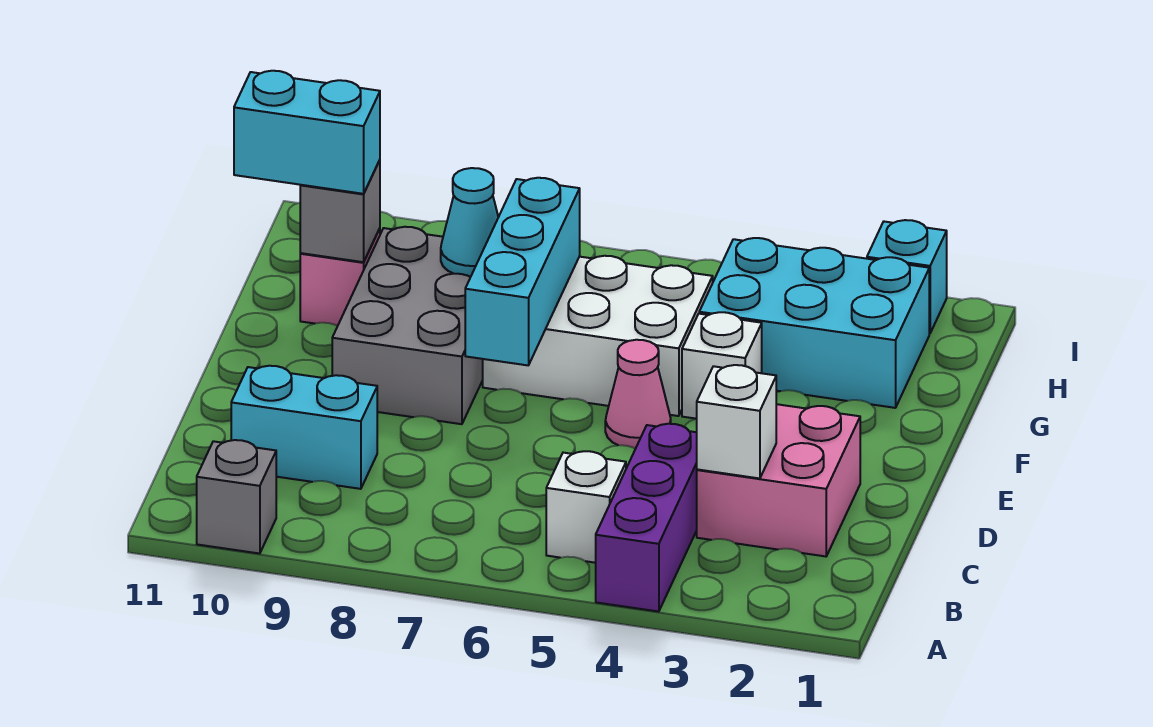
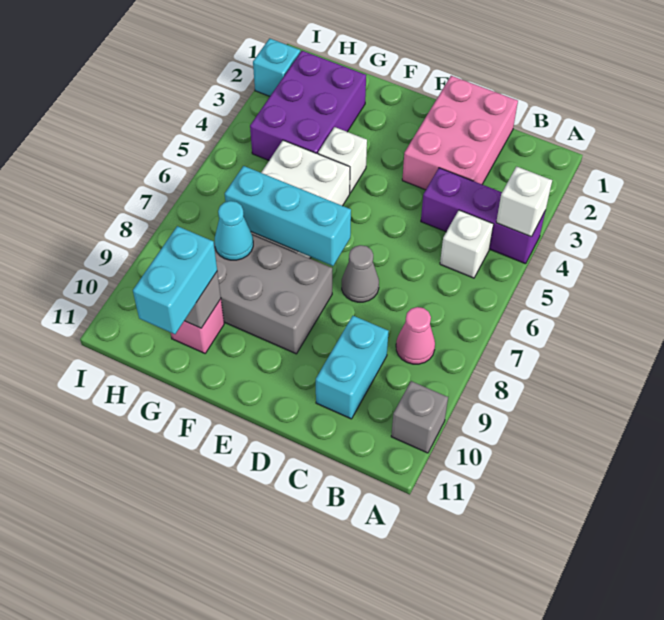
pink 2x2 brick [697,404,860,556] -> pink 2x3 brick [402,76,518,190]
white 1x1 brick [697,365,776,478] -> white 1x1 brick moved to [496,167,552,237]
none -> grey 1x1 cone [342,245,379,302]
pink 1x1 cone [605,340,671,449] -> pink 1x1 cone moved to [396,307,435,364]
cyan 2x3 brick [699,238,929,408] -> purple 2x3 brick [250,51,366,160]

